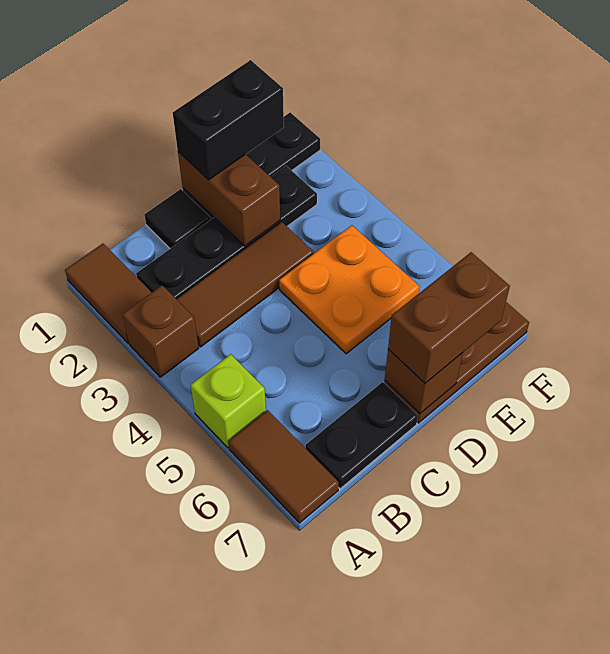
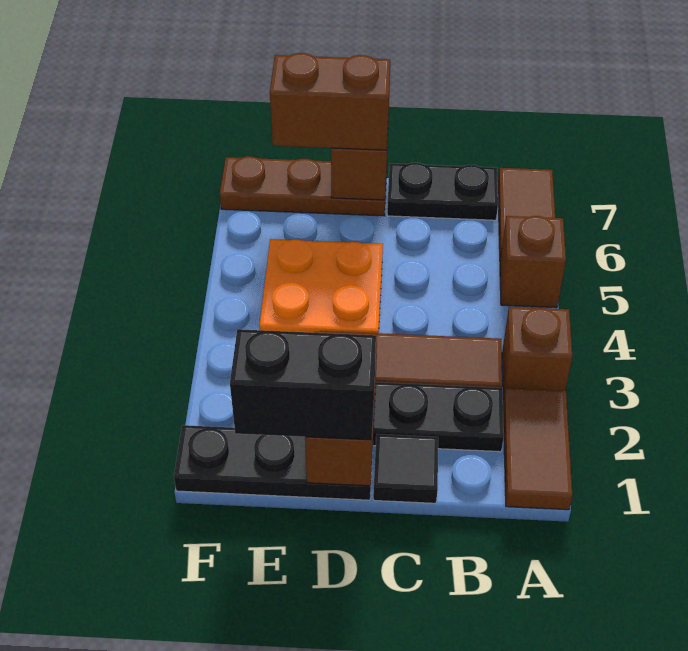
lime 1x1 brick [191,354,266,448] -> brown 1x1 brick [500,216,566,308]

